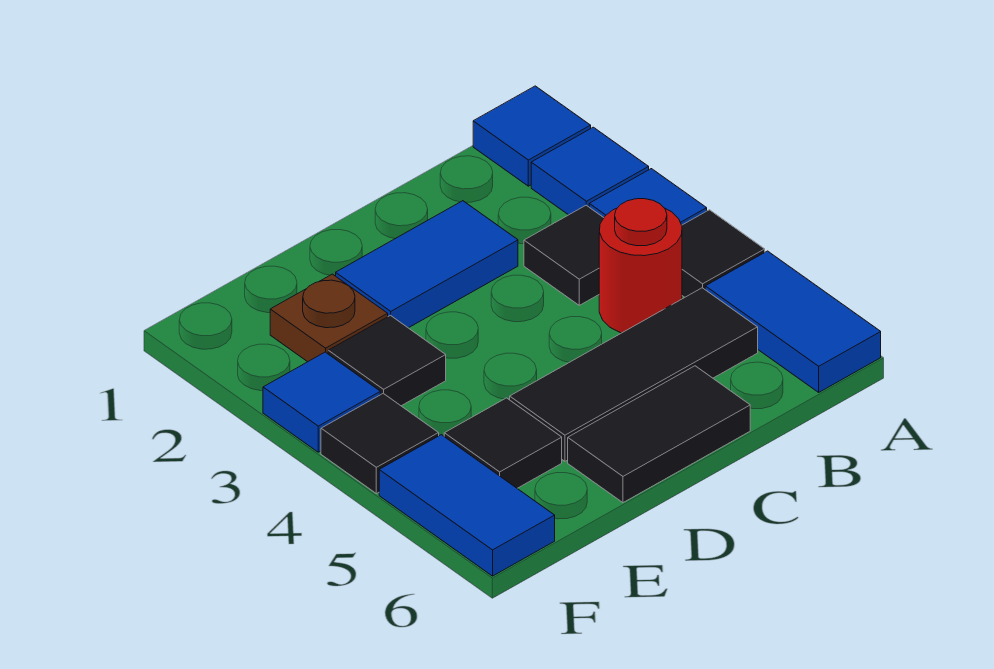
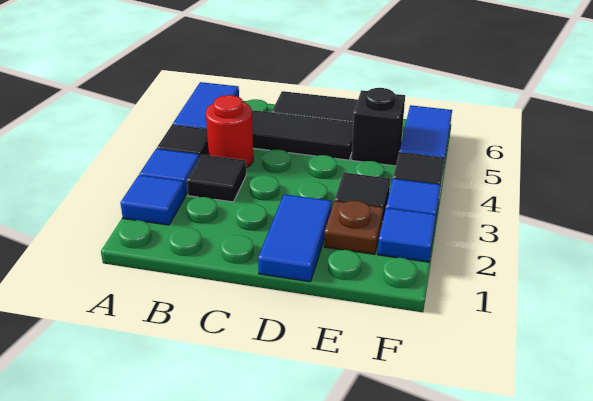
blue 1x1 tile [473,86,591,186] -> blue 1x1 tile moved to [378,208,436,262]
blue 1x2 tile [336,201,518,328] -> blue 1x2 tile turned to [258,194,332,282]
black 1x1 tile [444,398,562,488] -> black 1x1 brick [352,88,405,166]

